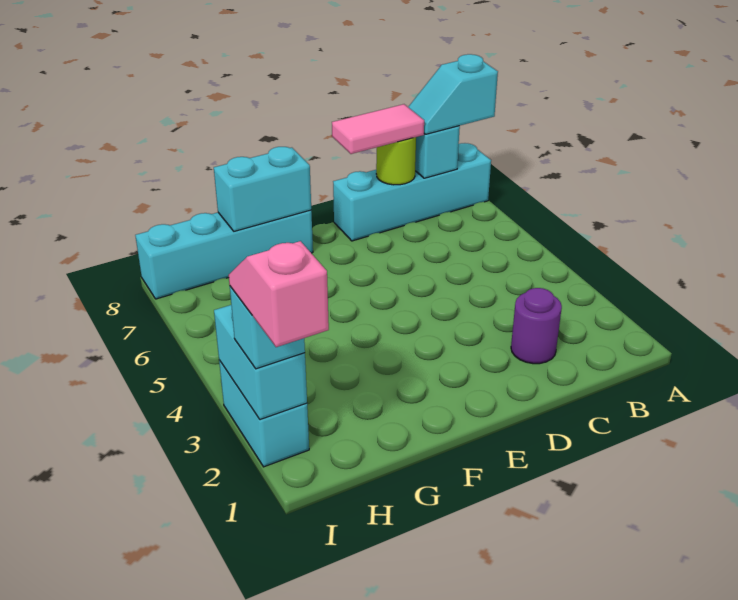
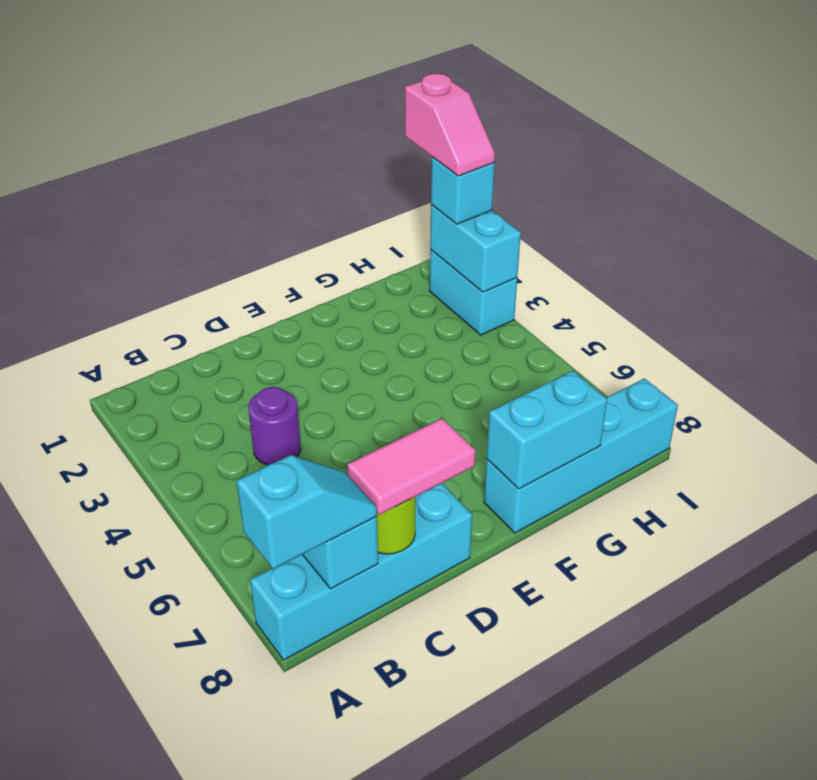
purple 1x1 round brick [511,288,562,364] -> purple 1x1 round brick moved to [248,387,301,465]

